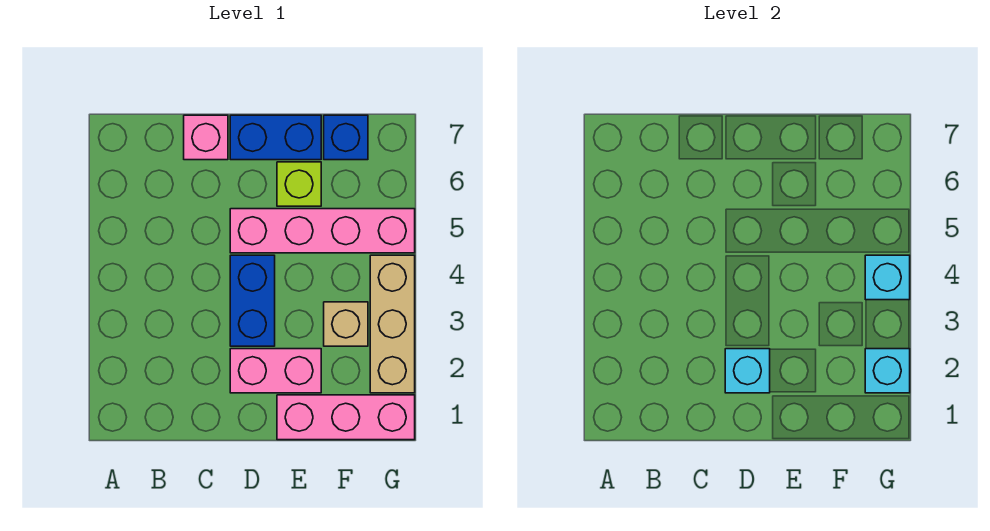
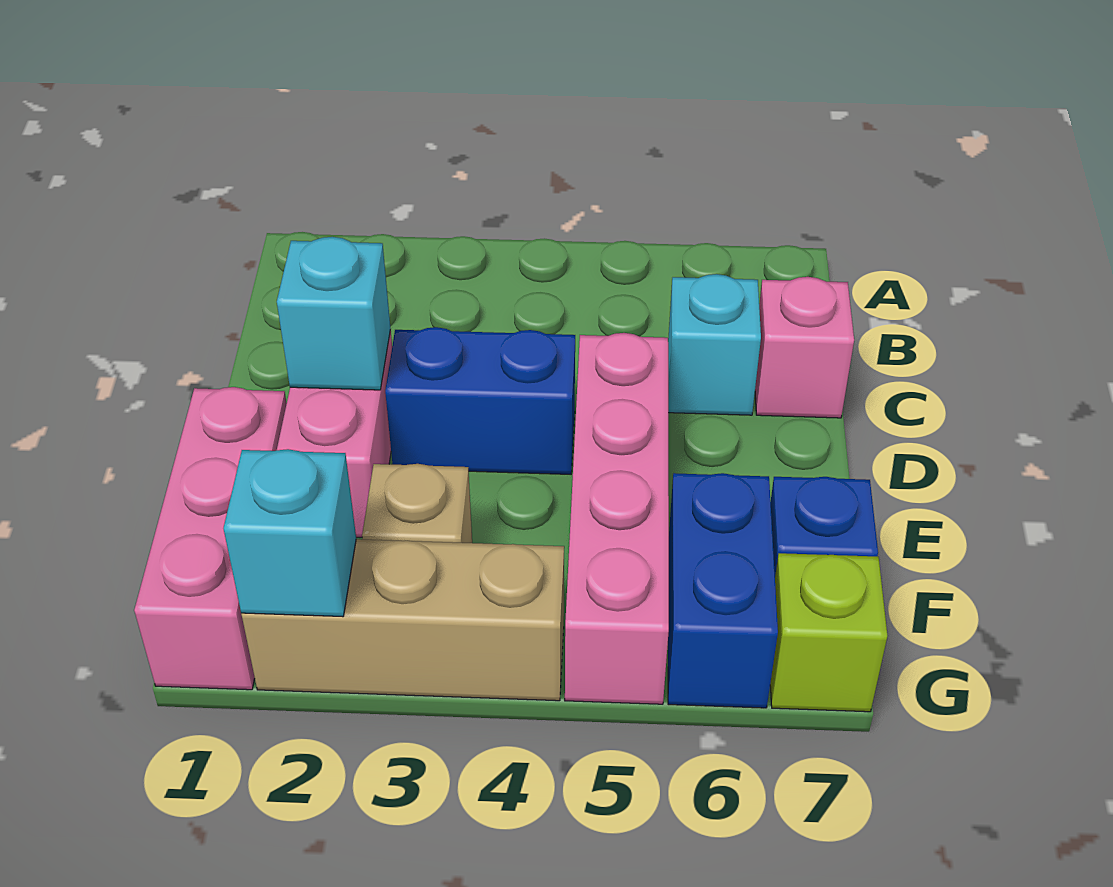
blue 1x2 brick [230,115,321,160] -> blue 1x2 brick moved to [668,473,778,708]
lime 1x1 brick [277,162,321,206] -> lime 1x1 brick moved to [770,553,887,712]
cyan 1x1 brick [865,255,910,300] -> cyan 1x1 brick moved to [668,274,761,415]

